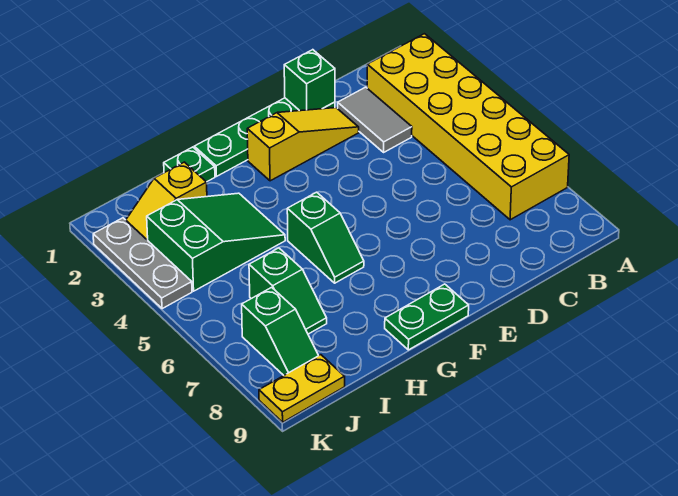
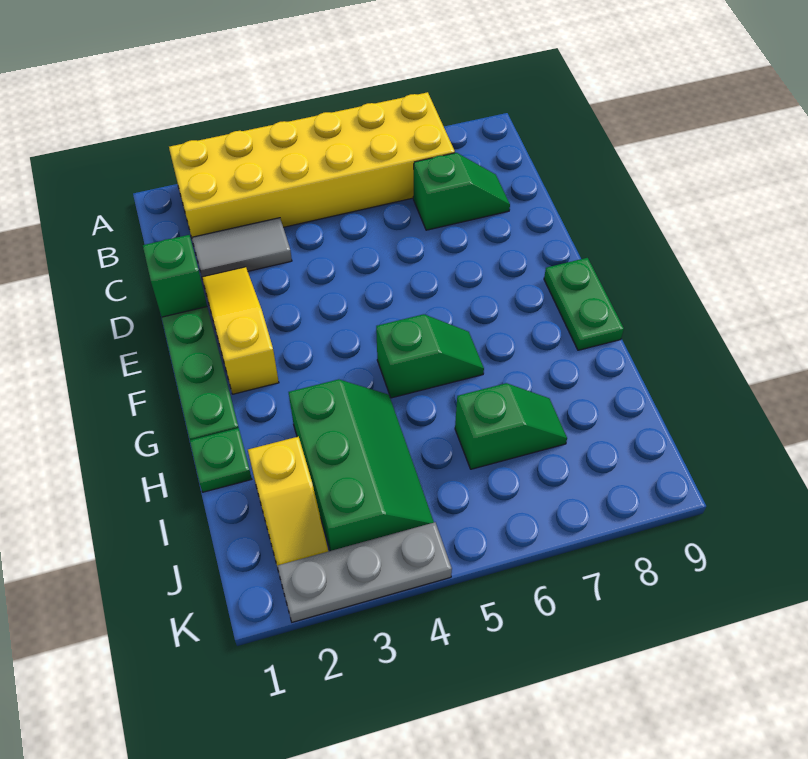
green 2x3 slope [147,193,285,291] -> green 2x3 slope turned to [289,379,434,551]
green 1x2 slope [242,287,319,375] -> green 1x2 slope moved to [413,153,510,230]
yellow 1x2 plate [259,355,345,422] -> none

